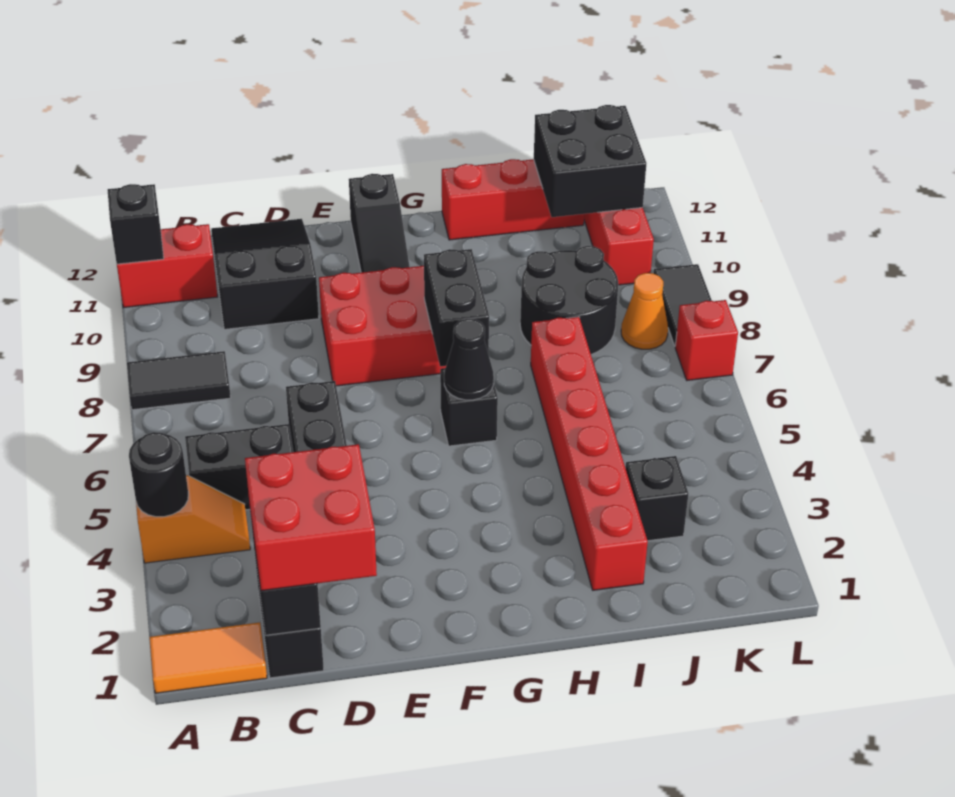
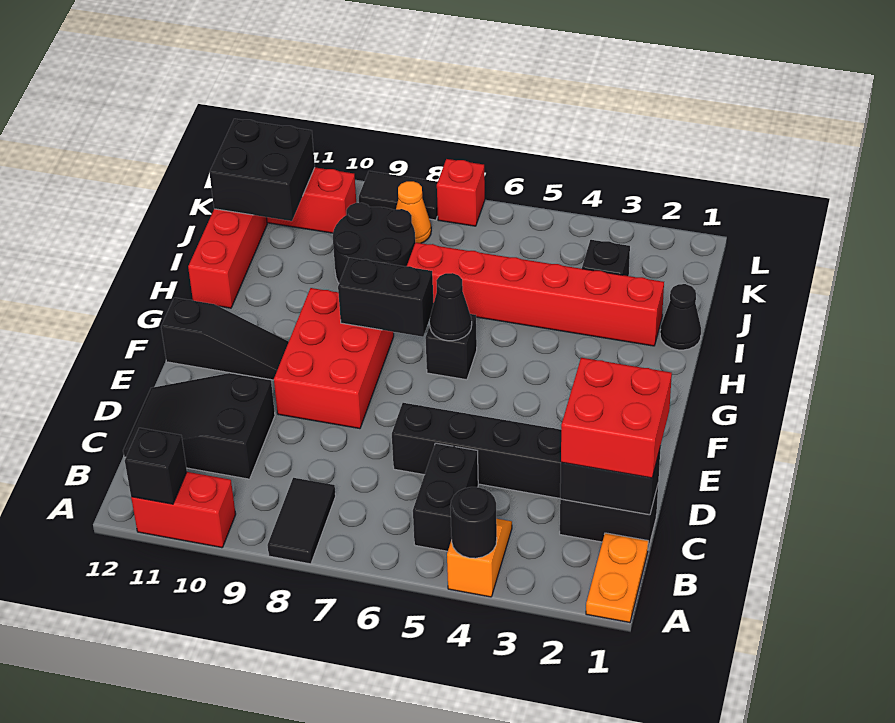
orange 1x2 tile [149,622,267,693] -> orange 1x2 plate [586,533,648,622]
red 1x2 brick [117,224,218,307] -> red 1x2 brick turned to [131,472,236,548]
none -> black 1x1 cone [660,284,701,350]

